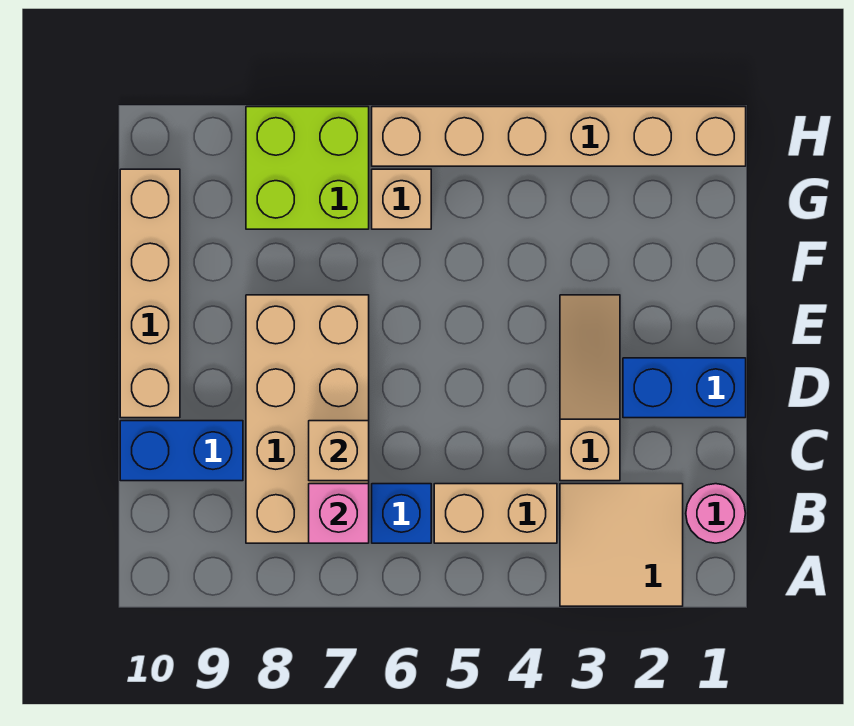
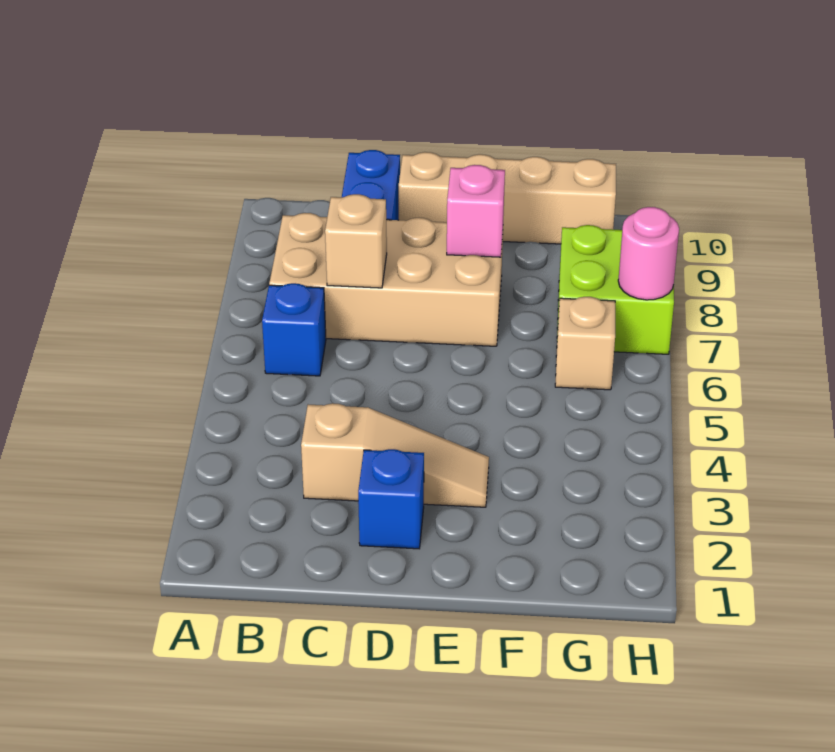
tan 2x2 tile [560,484,683,606] -> none
pink 1x1 round brick [686,484,746,543] -> pink 1x1 round brick moved to [618,207,679,300]
tan 1x2 brick [434,484,557,543] -> none
pink 1x1 brick [309,484,369,543] -> pink 1x1 brick moved to [447,165,505,257]
blue 1x2 brick [623,358,746,418] -> blue 1x1 brick [358,449,424,549]
tan 1x6 brick [372,107,746,166] -> none

